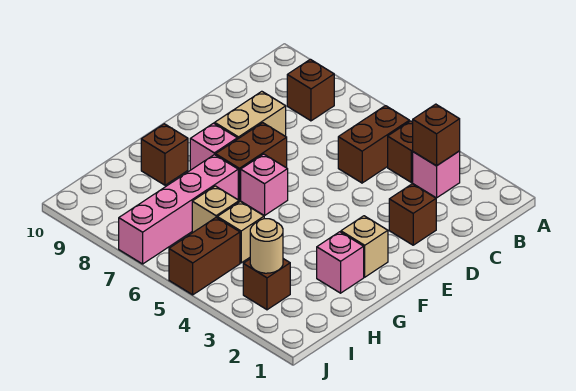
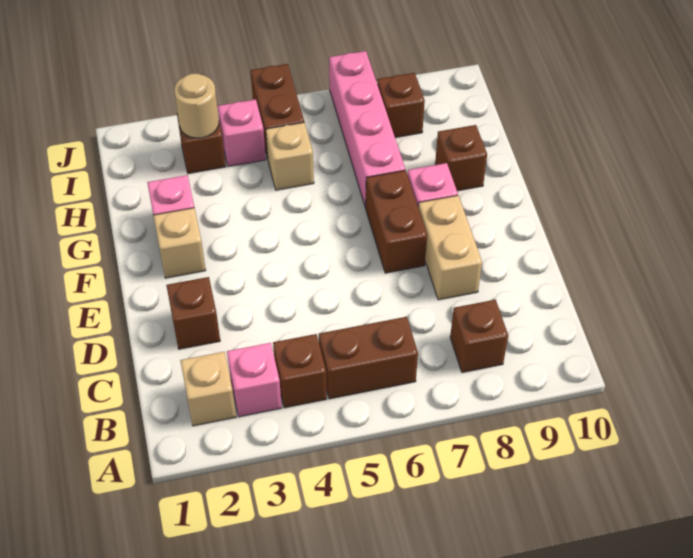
brown 1x1 brick [413,104,460,166] -> brown 1x1 brick moved to [377,73,425,138]
brown 1x2 brick [338,106,409,183] -> brown 1x2 brick turned to [319,317,418,399]
pink 1x1 brick [241,154,288,216] -> pink 1x1 brick moved to [218,99,266,167]
tan 1x1 brick [192,186,239,233] -> tan 1x1 brick moved to [180,352,236,426]

